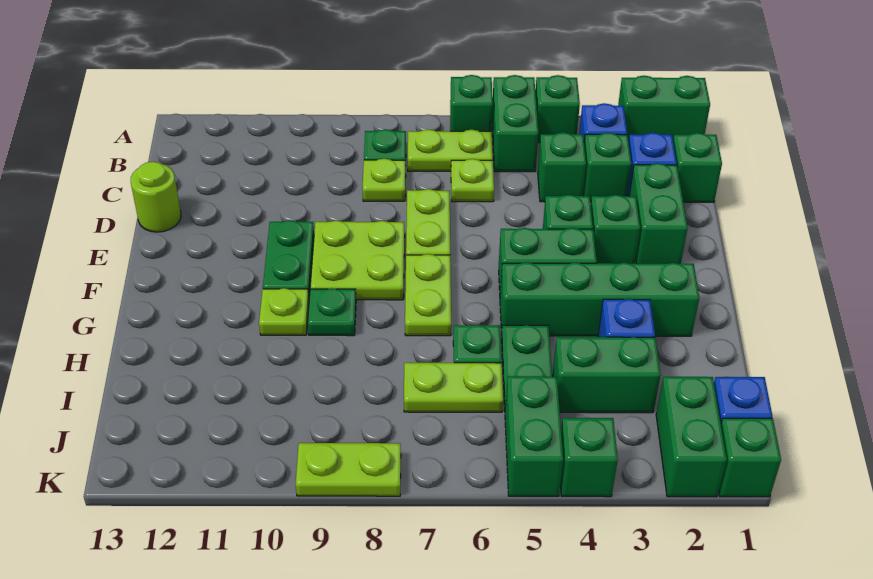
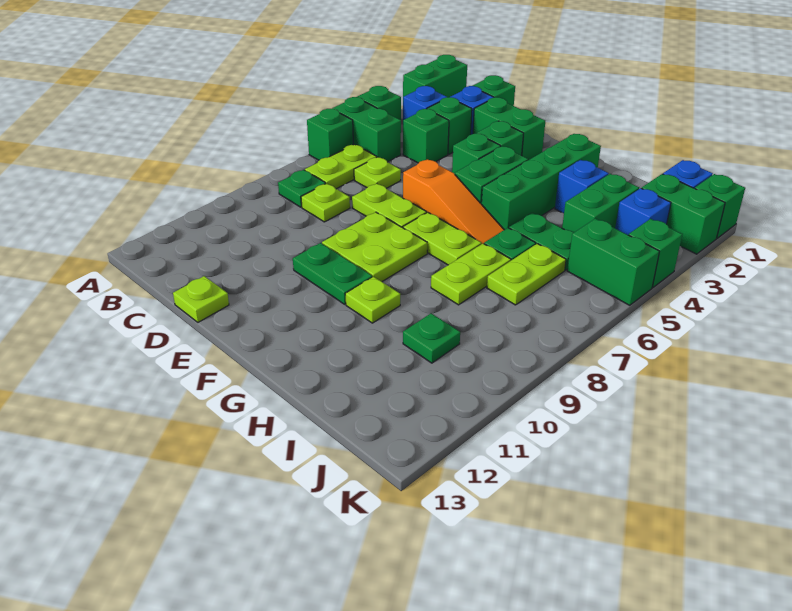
lime 1x1 round brick [131,162,181,232] -> lime 1x1 plate [173,276,229,322]
none -> orange 1x3 slope [403,159,504,244]
green 1x1 plate [308,288,356,336] -> green 1x1 plate moved to [403,313,460,363]
none -> blue 1x1 brick [615,188,671,235]
lime 1x2 plate [296,443,401,496] -> lime 1x2 plate moved to [431,244,511,305]

